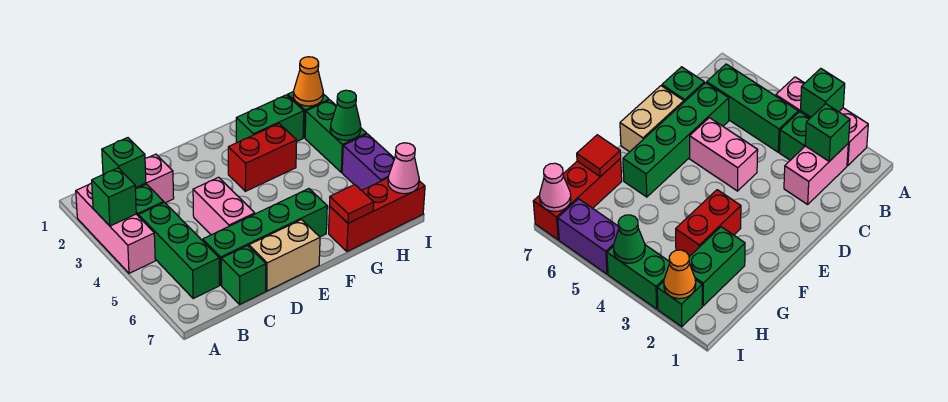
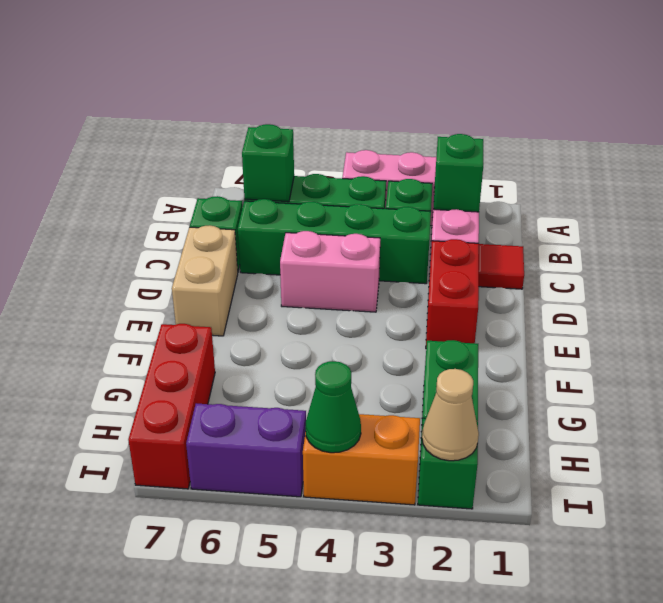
green 1x1 brick [92,168,136,226] -> green 1x1 brick moved to [242,124,294,202]
green 1x4 brick [203,189,327,285] -> green 1x4 brick turned to [238,199,431,284]
red 1x2 brick [228,124,297,191] -> red 1x2 brick moved to [426,239,479,346]
red 1x1 tile [330,185,374,223] -> red 1x1 tile moved to [479,244,524,289]
orange 1x1 cone [293,57,323,106] -> tan 1x1 cone [422,369,479,461]
green 1x2 brick [305,100,367,172] -> orange 1x2 brick [303,414,420,505]
pink 1x1 cone [388,143,419,194] -> none

